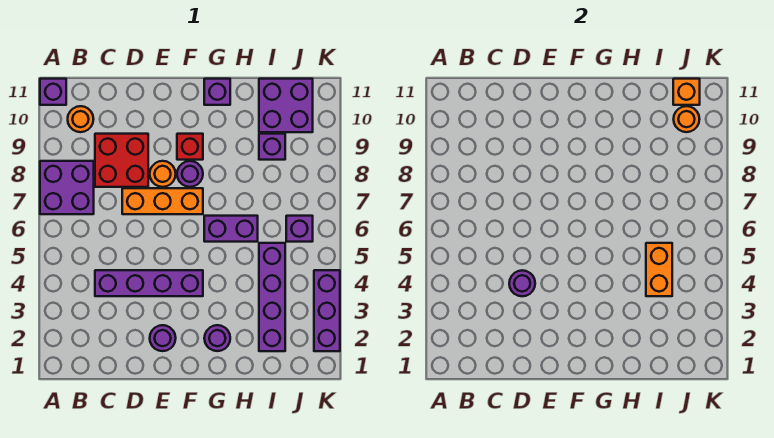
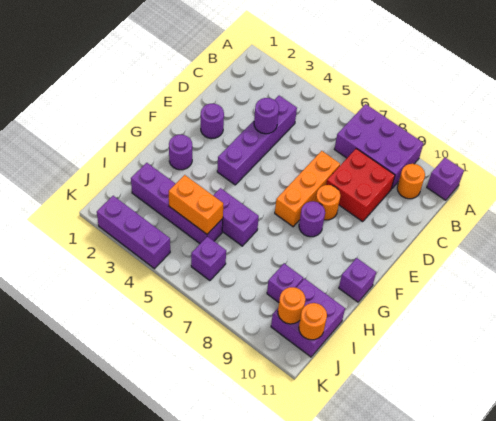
purple 2x2 brick [40,161,94,214] -> purple 2x3 brick [334,104,423,189]
red 1x1 brick [177,134,203,160] -> none
purple 1x2 brick [204,216,258,242] -> purple 1x2 brick turned to [213,188,259,246]
orange 1x1 brick [673,79,700,105] -> orange 1x1 round brick [299,303,327,340]

